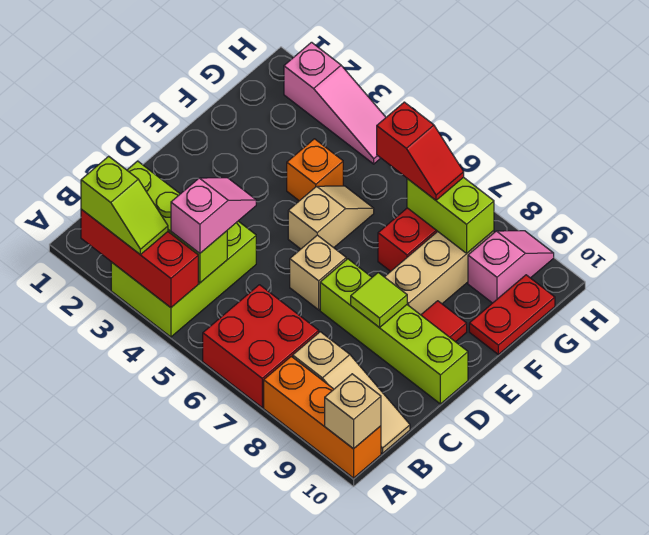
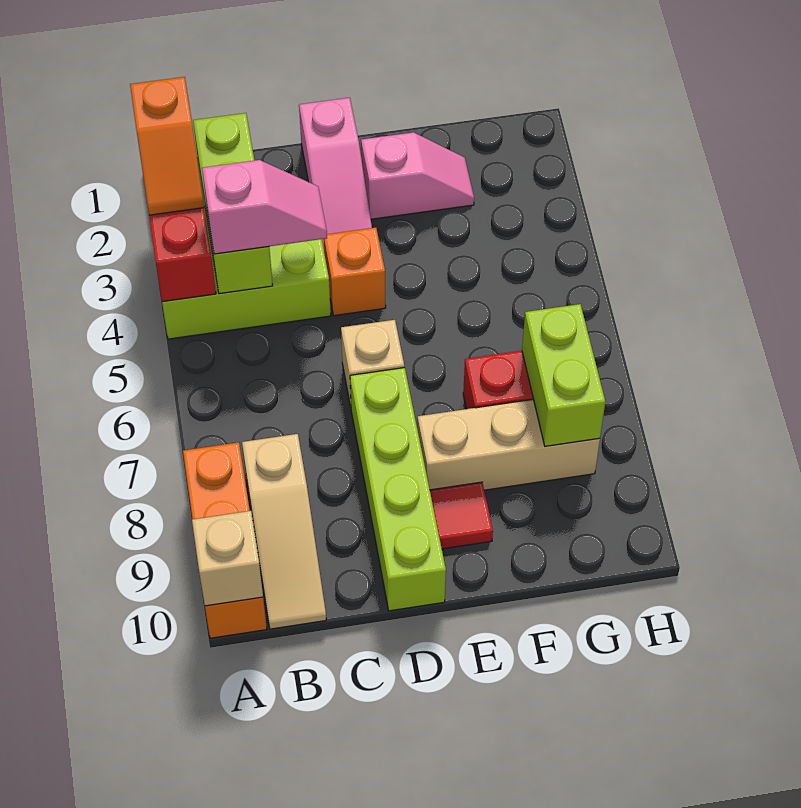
lime 1x2 slope [81,156,168,254] -> orange 1x2 slope [130,77,204,215]
red 2x2 brick [203,285,319,407] -> none
lime 1x1 tile [351,273,407,328] -> none
tan 1x2 slope [288,186,374,249] -> none
orange 1x1 brick [287,139,343,201] -> orange 1x1 brick moved to [324,228,386,316]
red 1x2 plate [469,275,555,354] -> none
red 1x2 slope [377,102,464,200] -> none
pink 1x2 slope [468,231,554,303] -> pink 1x2 slope moved to [361,132,474,219]
pink 1x3 slope [284,42,386,164] -> pink 1x3 slope moved to [299,98,372,249]

